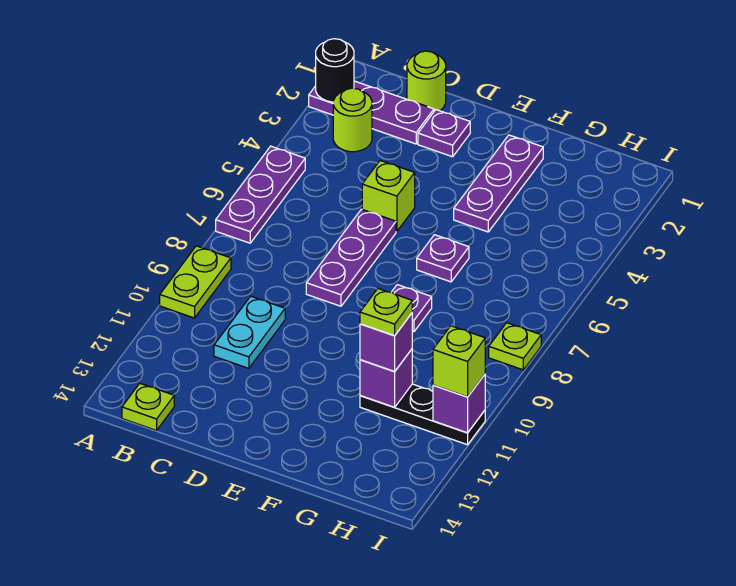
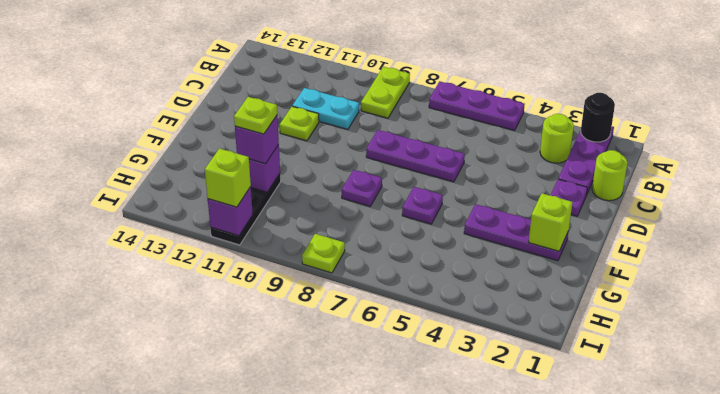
lime 1x2 plate [160,246,231,318] -> lime 1x2 plate turned to [361,67,410,118]
lime 1x1 plate [122,383,174,430] -> lime 1x1 plate moved to [280,106,319,141]
lime 1x1 brick [362,161,415,232] -> lime 1x1 brick moved to [529,193,572,251]

